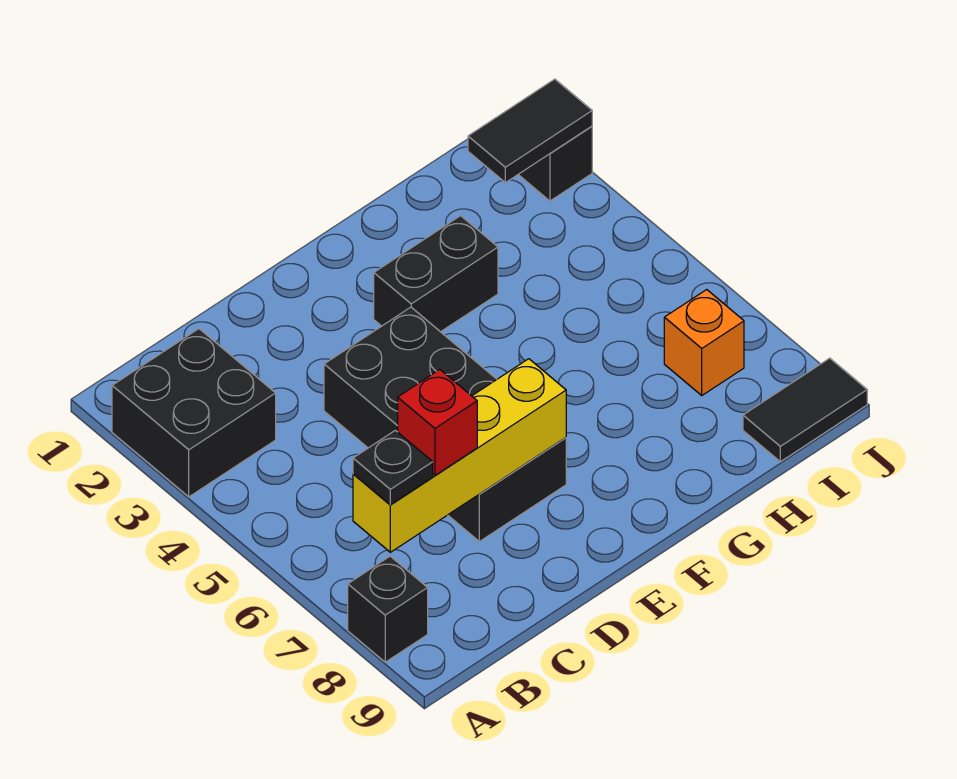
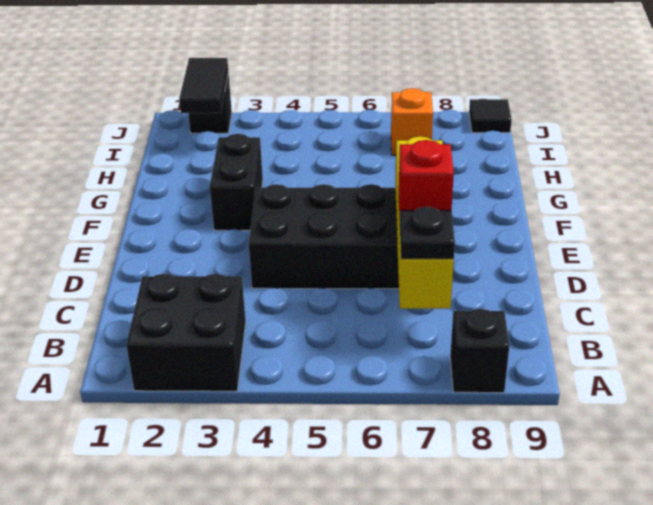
black 1x2 tile [743,358,867,462] -> black 1x1 tile [469,99,512,133]

